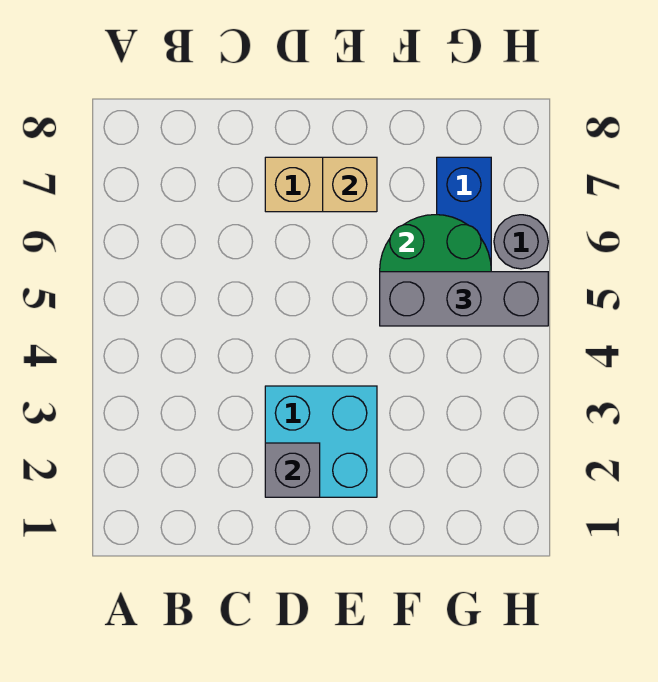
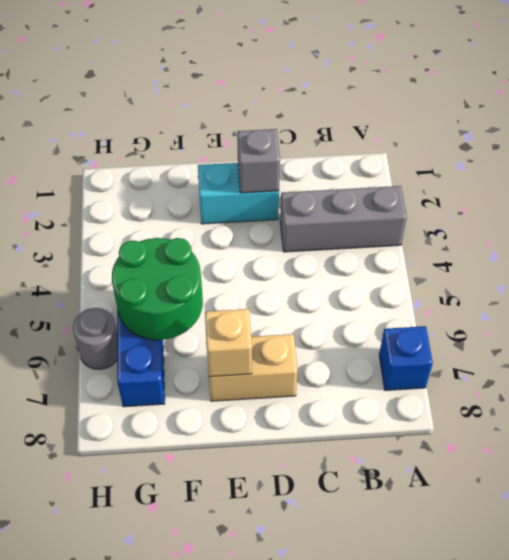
none -> blue 1x1 brick [379,326,433,390]
cyan 2x2 brick [265,386,377,497] -> cyan 1x2 brick [198,163,279,224]
grey 1x3 brick [380,272,548,326] -> grey 1x3 brick moved to [280,186,407,252]

